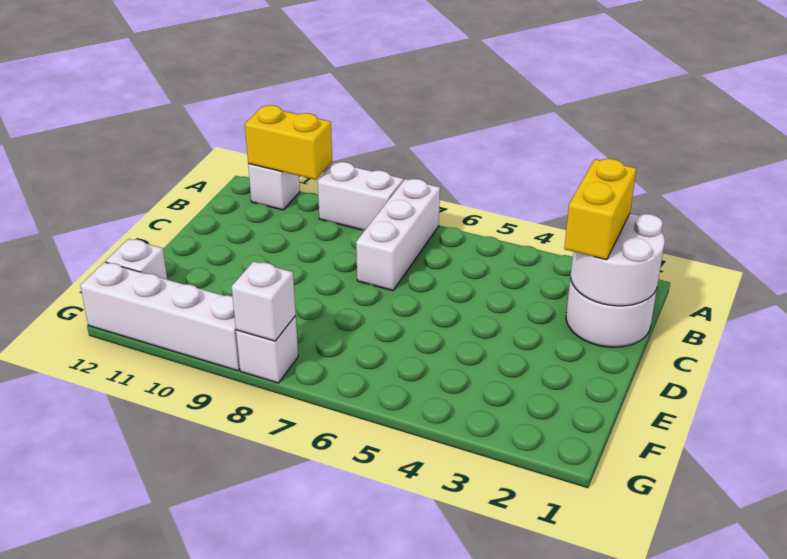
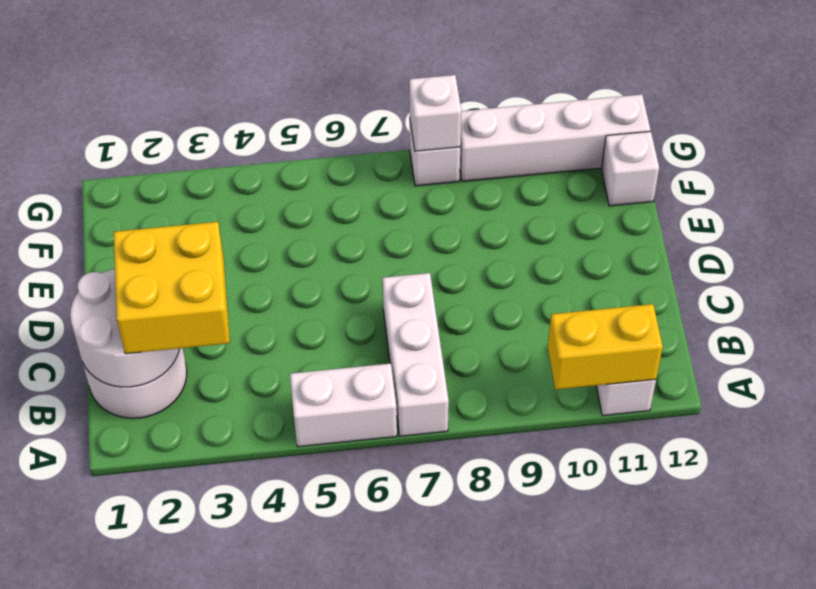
white 1x2 brick [318,162,403,230] -> white 1x2 brick moved to [290,363,397,447]
yellow 1x2 brick [564,159,636,260] -> yellow 2x2 brick [114,222,230,354]

